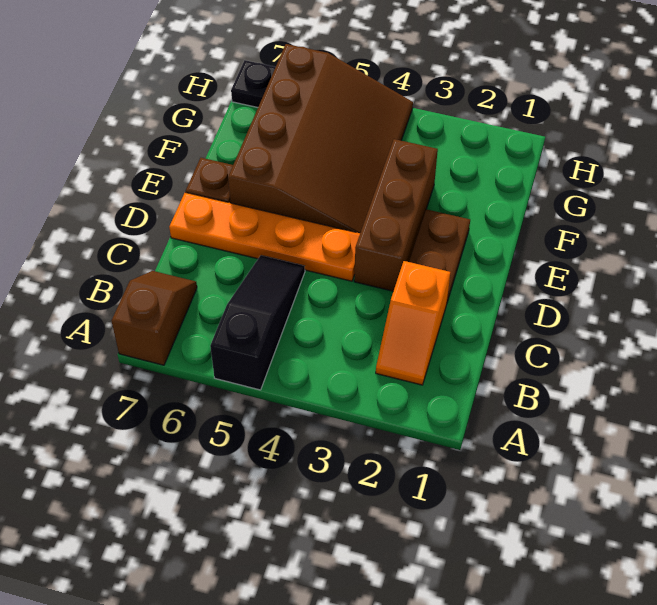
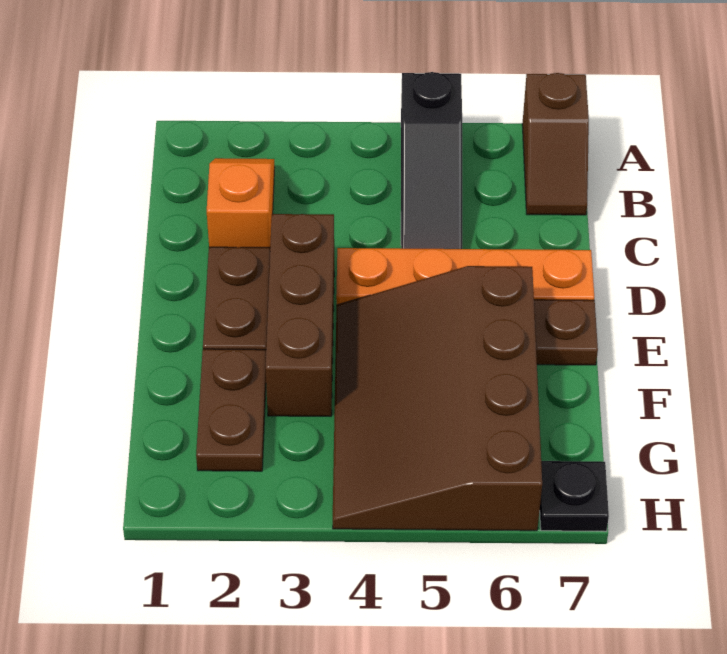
none -> brown 1x2 plate [196,349,266,471]

